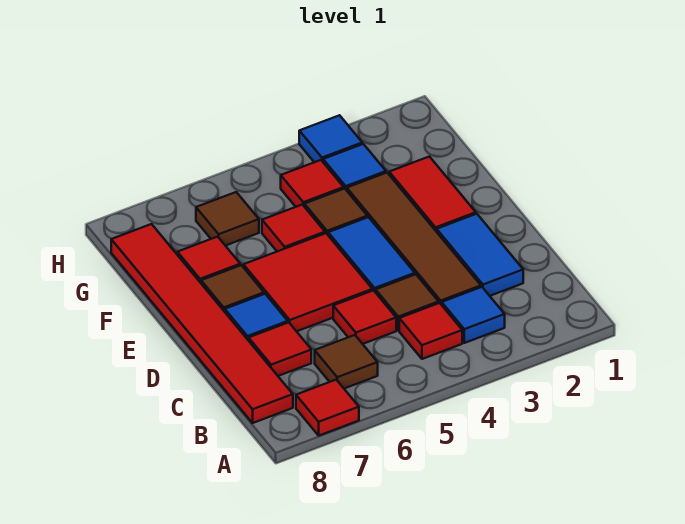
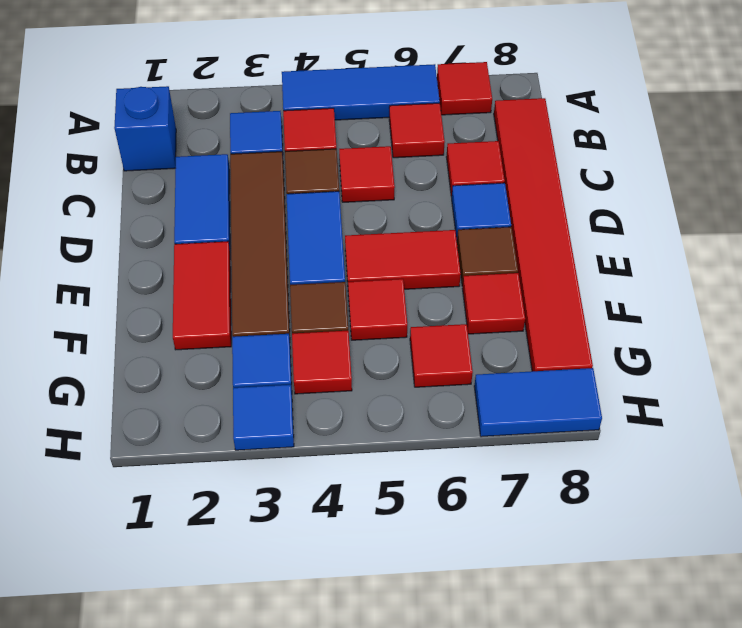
none -> blue 1x3 tile [282,64,440,120]
none -> blue 1x1 brick [114,86,176,171]
brown 1x1 tile [315,335,378,389] -> red 1x1 tile [389,103,445,158]
red 2x2 tile [243,233,372,331] -> red 1x2 tile [345,230,461,289]
brown 1x1 tile [196,192,259,246] -> red 1x1 tile [410,324,473,387]
none -> blue 1x2 tile [474,368,602,437]

